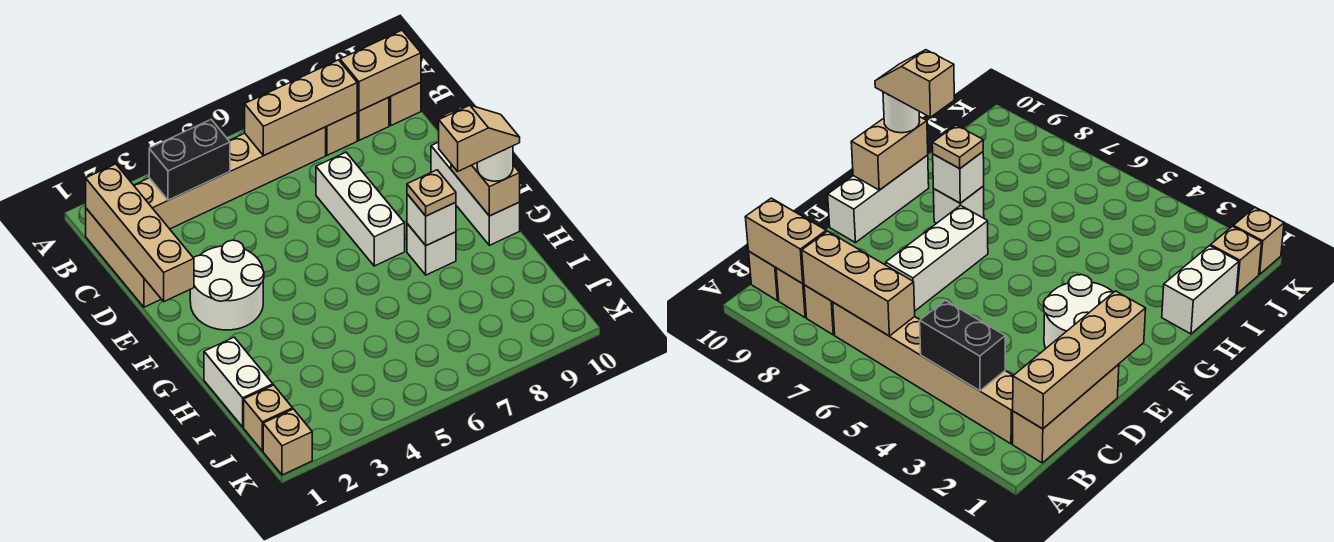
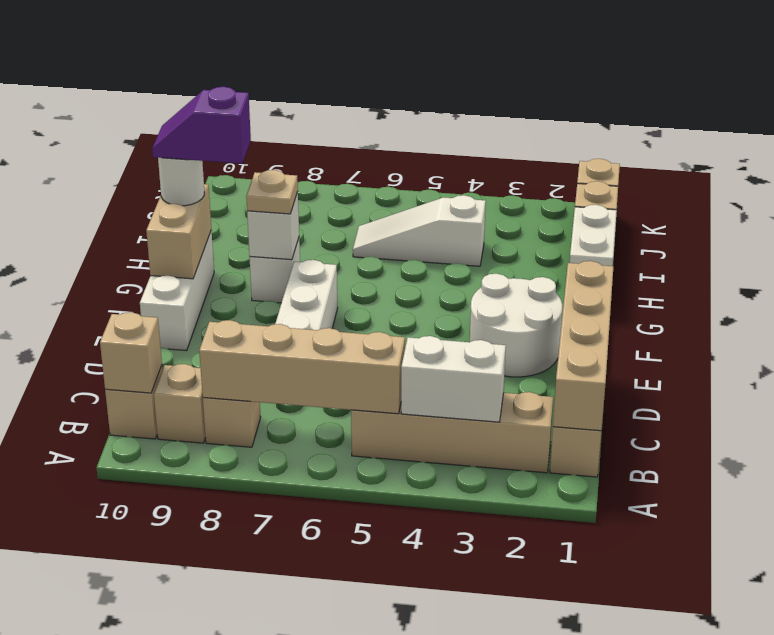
tan 1x6 brick [134,127,326,229] -> tan 1x4 brick [351,392,553,473]
black 1x2 brick [149,120,230,200] -> white 1x2 brick [401,336,506,422]
tan 1x3 brick [245,60,357,156] -> tan 1x4 brick [199,320,405,414]
tan 1x2 brick [340,30,421,111] -> tan 1x1 brick [100,312,162,393]
tan 1x2 slope [439,105,520,171] -> purple 1x2 slope [152,87,251,163]
none -> white 1x3 slope [353,195,486,266]

